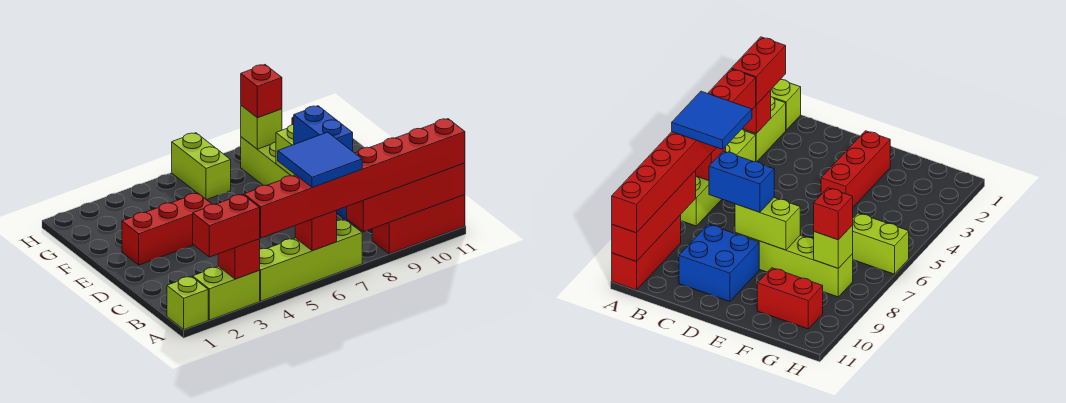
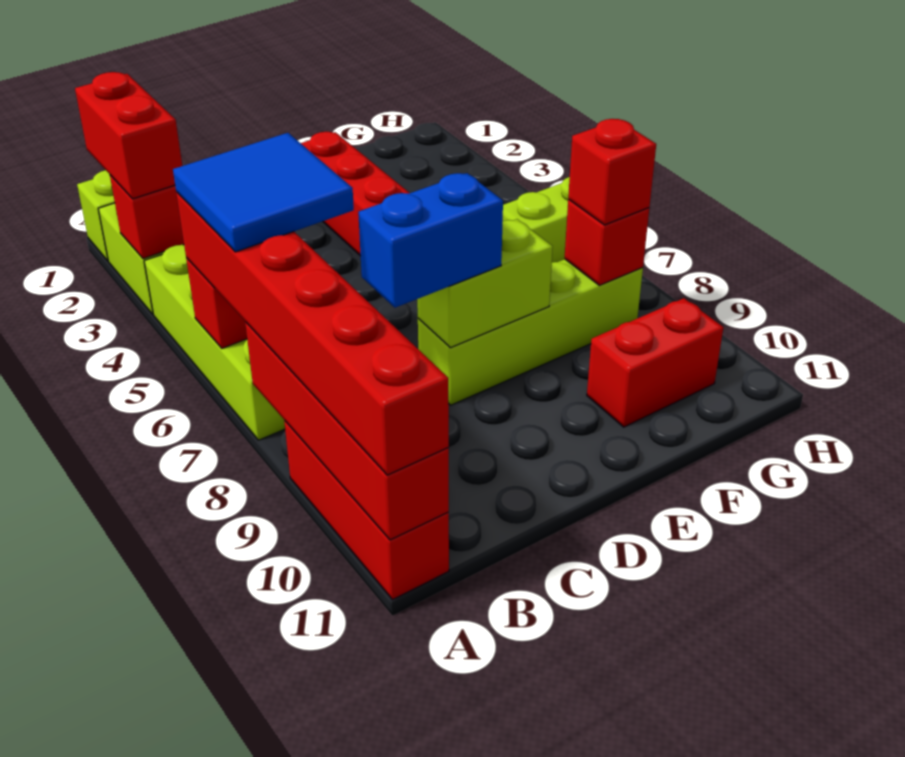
red 1x8 brick [244,119,465,238] -> red 1x6 brick [176,192,449,475]
blue 2x2 brick [679,224,759,301] -> none
lime 1x1 brick [241,105,282,149] -> red 1x1 brick [564,200,649,285]

